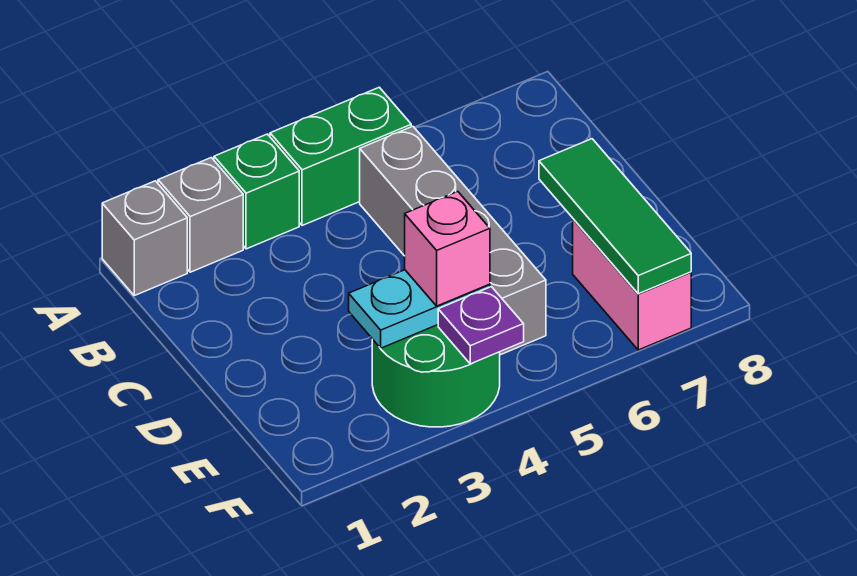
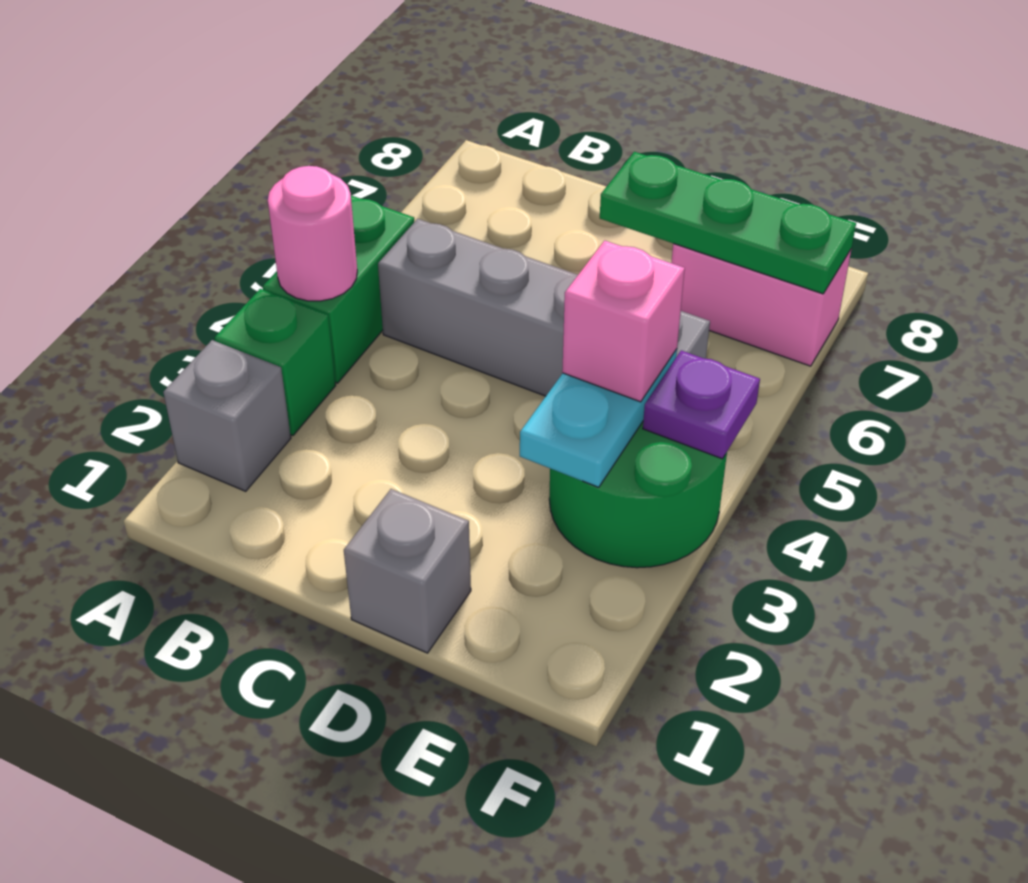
grey 1x1 brick [102,181,187,296] -> grey 1x1 brick moved to [344,489,471,653]
none -> pink 1x1 round brick [268,166,357,301]
green 1x3 tile [539,139,691,294] -> green 1x3 plate [600,152,856,294]

